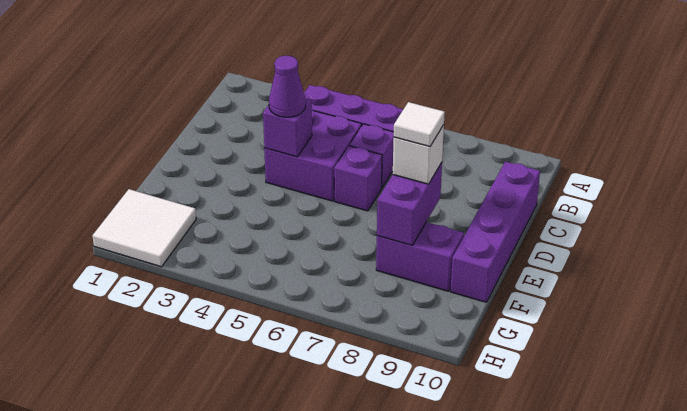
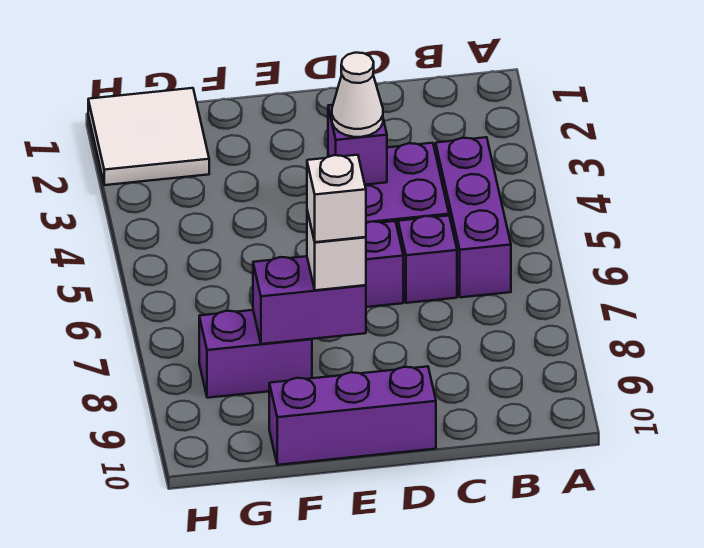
purple 1x4 brick [451,162,540,302] -> purple 1x3 brick [269,366,436,465]
purple 1x1 cone [269,56,306,117] -> white 1x1 cone [332,53,383,137]
white 1x1 tile [394,102,445,146] -> white 1x1 brick [307,155,366,242]
purple 1x2 brick [376,222,464,291] -> purple 1x2 brick turned to [199,310,312,398]

